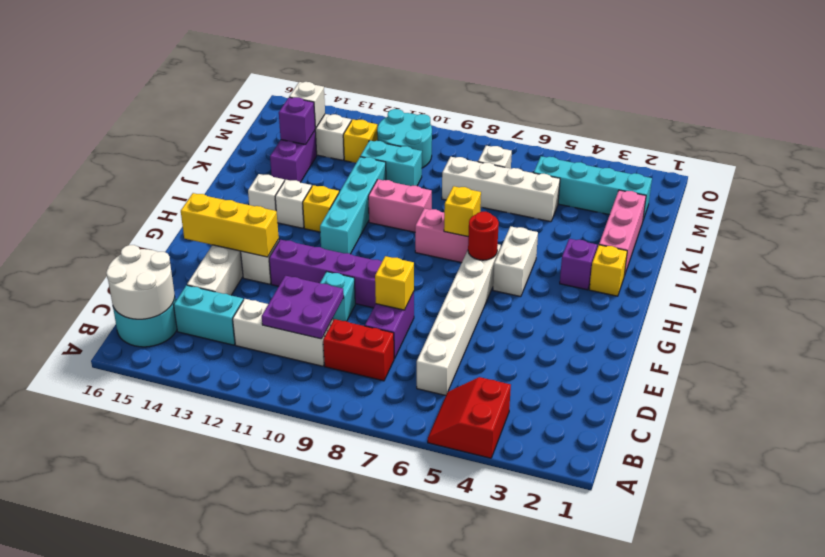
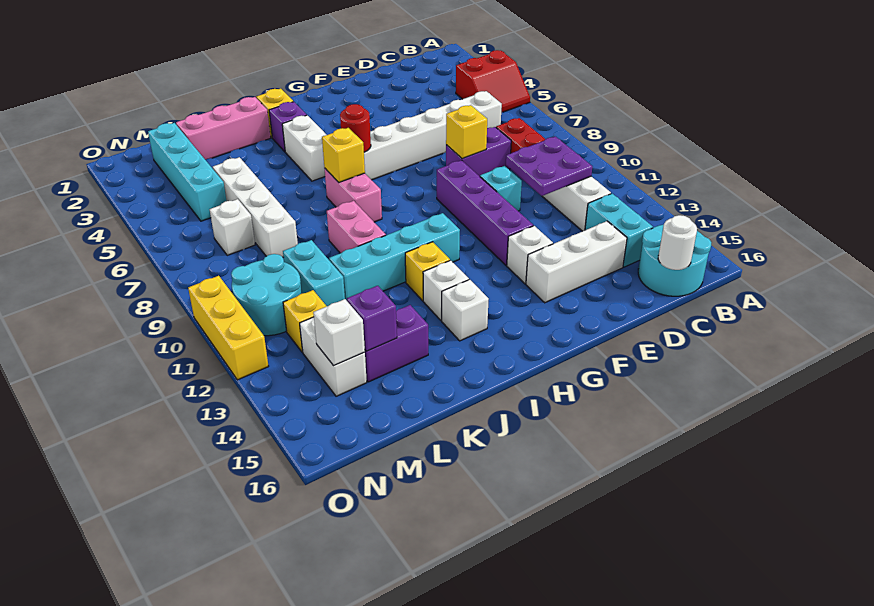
white 2x2 round brick [106,245,175,319] -> white 1x1 round brick [658,215,697,270]
yellow 1x3 brick [181,193,279,257] -> yellow 1x3 brick moved to [188,276,269,380]
white 1x2 brick [493,226,538,297] -> white 1x2 brick turned to [282,115,326,181]

